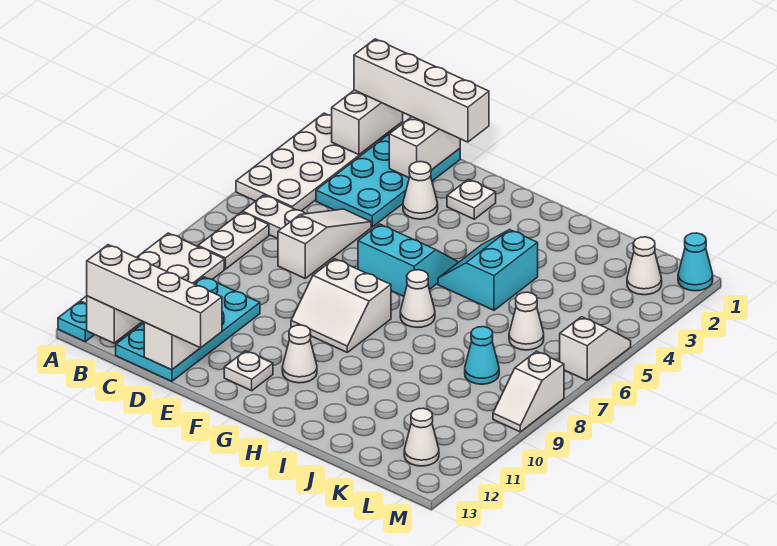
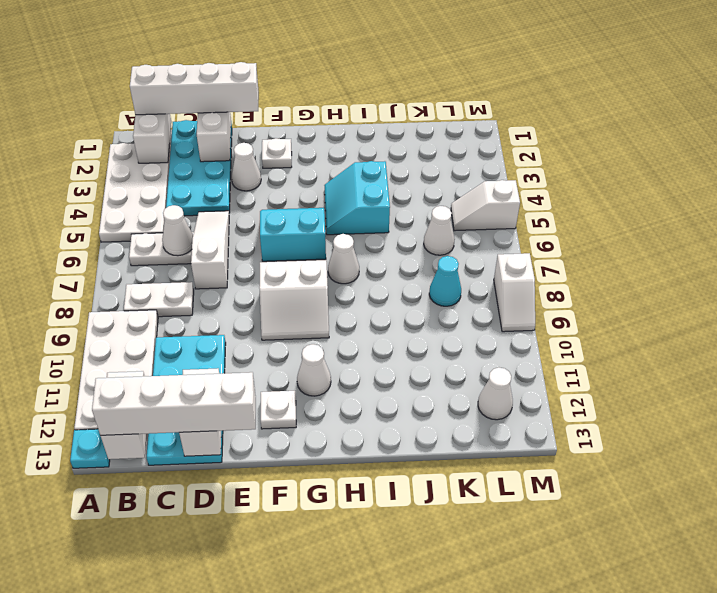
white 1x2 plate [198,212,269,269] -> white 1x2 plate turned to [124,282,194,317]
white 1x1 cone [627,237,662,295] -> white 1x1 cone moved to [162,205,193,256]
cyan 1x1 cone [678,233,713,291] -> none
white 1x2 slope [560,317,631,380] -> white 1x2 slope turned to [451,180,520,231]

